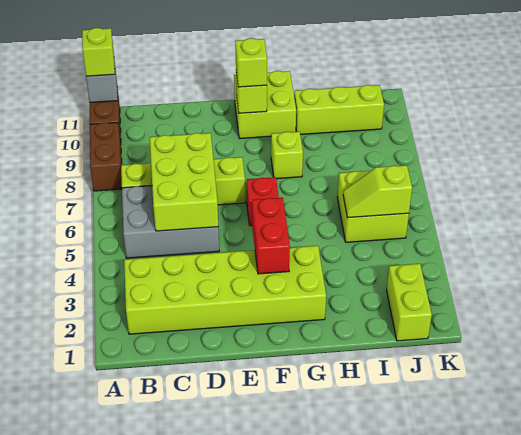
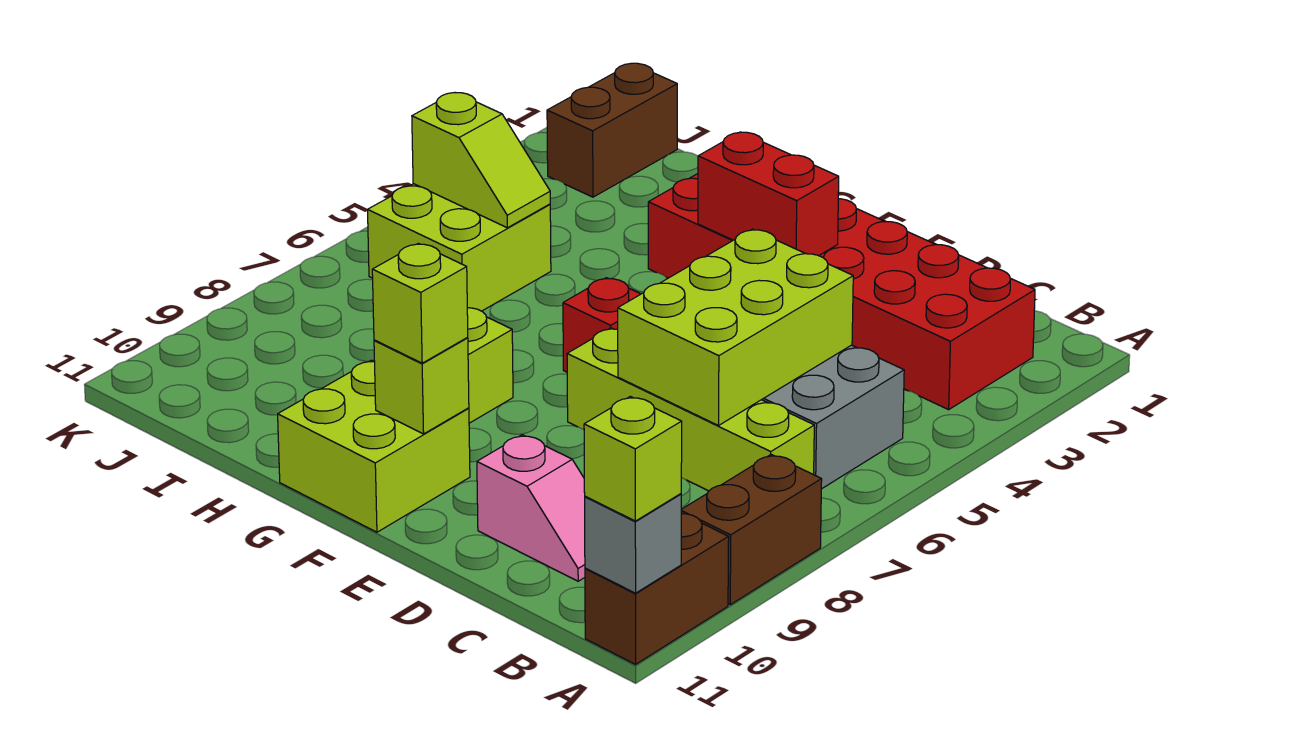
lime 2x6 brick [124,246,326,334] -> red 2x6 brick [648,174,1035,410]
none -> pink 1x2 slope [477,435,585,581]
red 1x2 brick [252,198,290,274] -> red 1x2 brick turned to [698,132,839,256]
lime 1x3 brick [294,85,384,135] -> none
lime 1x2 brick [387,264,432,341] -> brown 1x2 brick [547,63,677,197]

